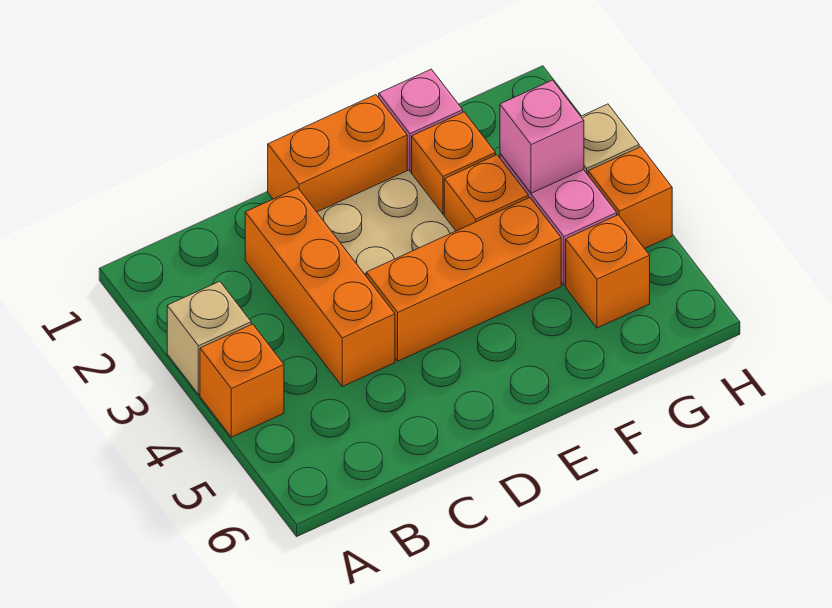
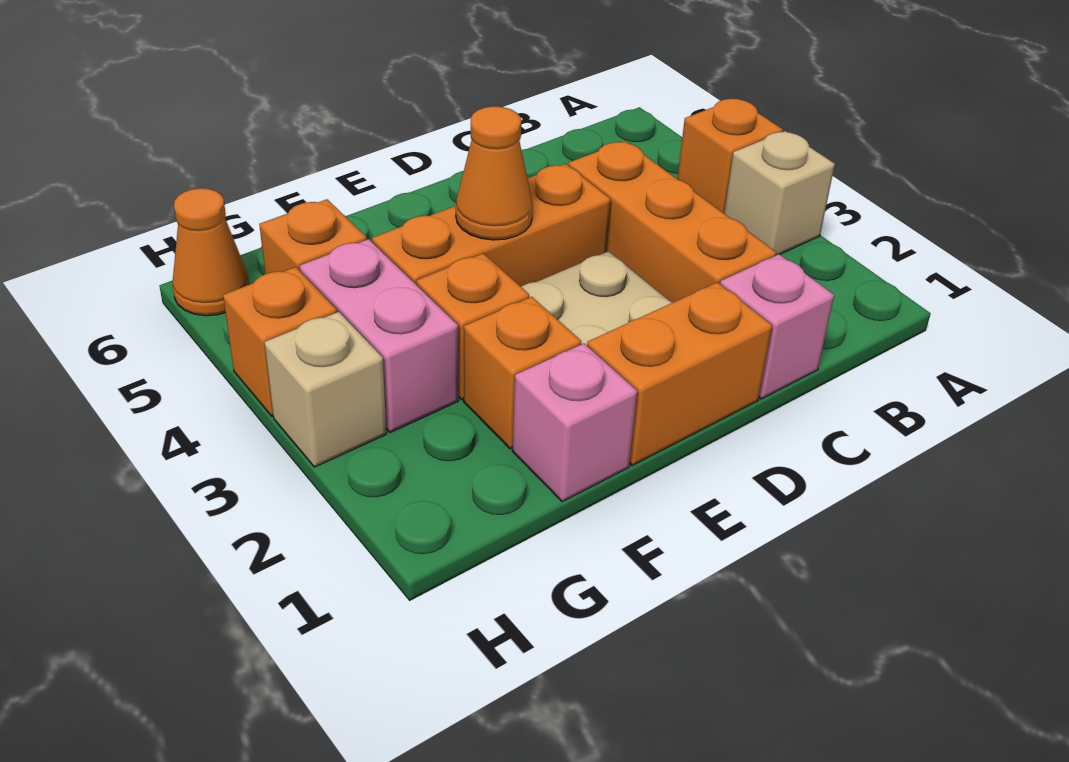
none -> orange 1x1 cone [456,106,533,240]
pink 1x1 brick [500,80,584,193] -> pink 1x1 brick moved to [720,254,834,399]
none -> orange 1x1 cone [173,188,249,316]

